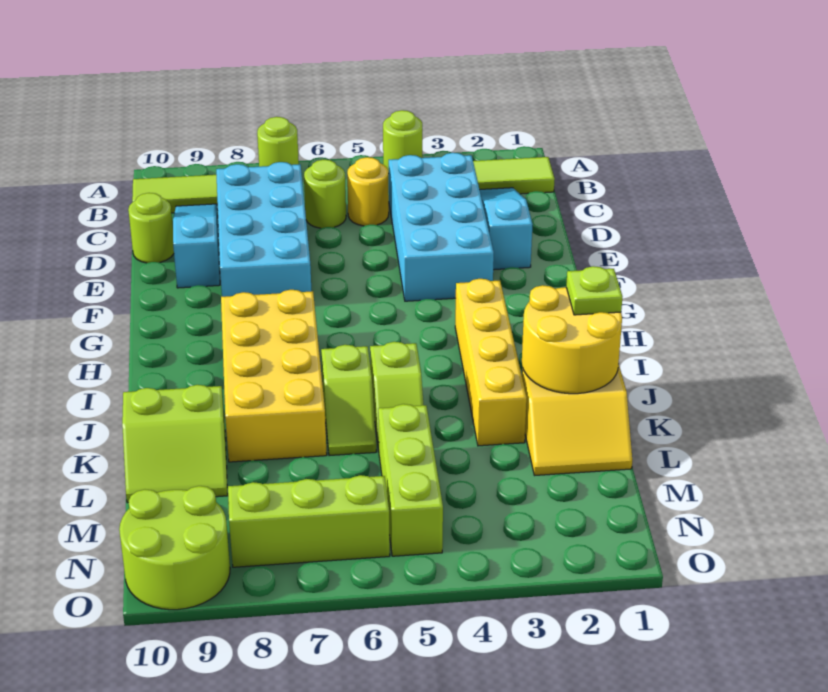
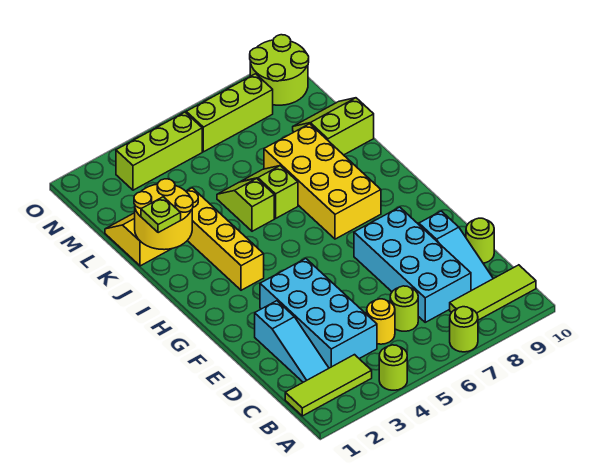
lime 1x3 brick [378,404,443,556] -> lime 1x3 brick turned to [116,112,202,190]

